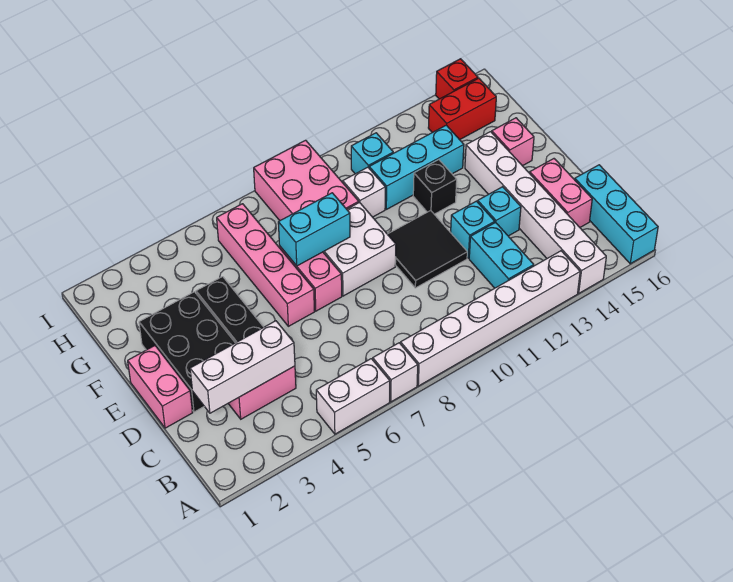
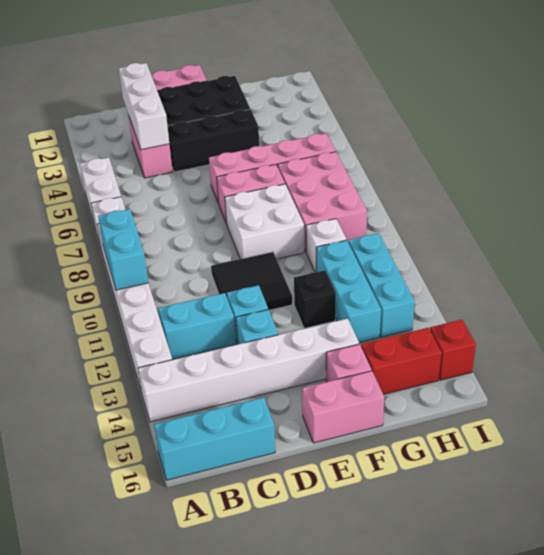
pink 1x2 brick [530,159,592,227] -> pink 1x2 brick moved to [302,371,384,443]
cyan 1x2 brick [278,193,350,266] -> cyan 1x2 brick moved to [98,209,148,290]
pink 2x3 brick [254,140,359,220] -> pink 2x3 brick turned to [278,152,367,252]
cyan 1x1 brick [351,133,393,174] -> cyan 1x3 brick [348,233,415,337]
red 1x2 brick [428,78,496,140] -> red 1x2 brick turned to [361,328,441,395]

